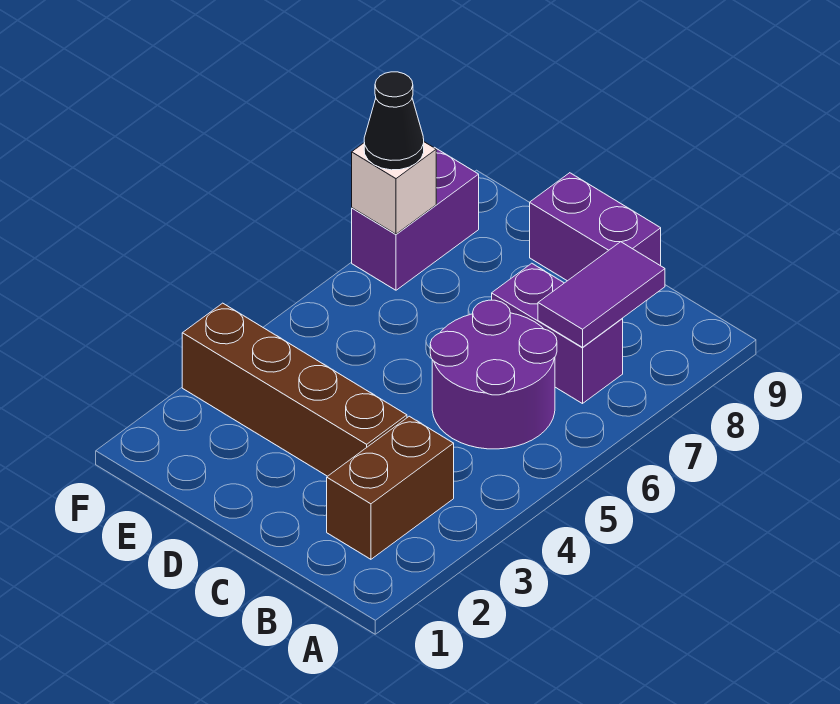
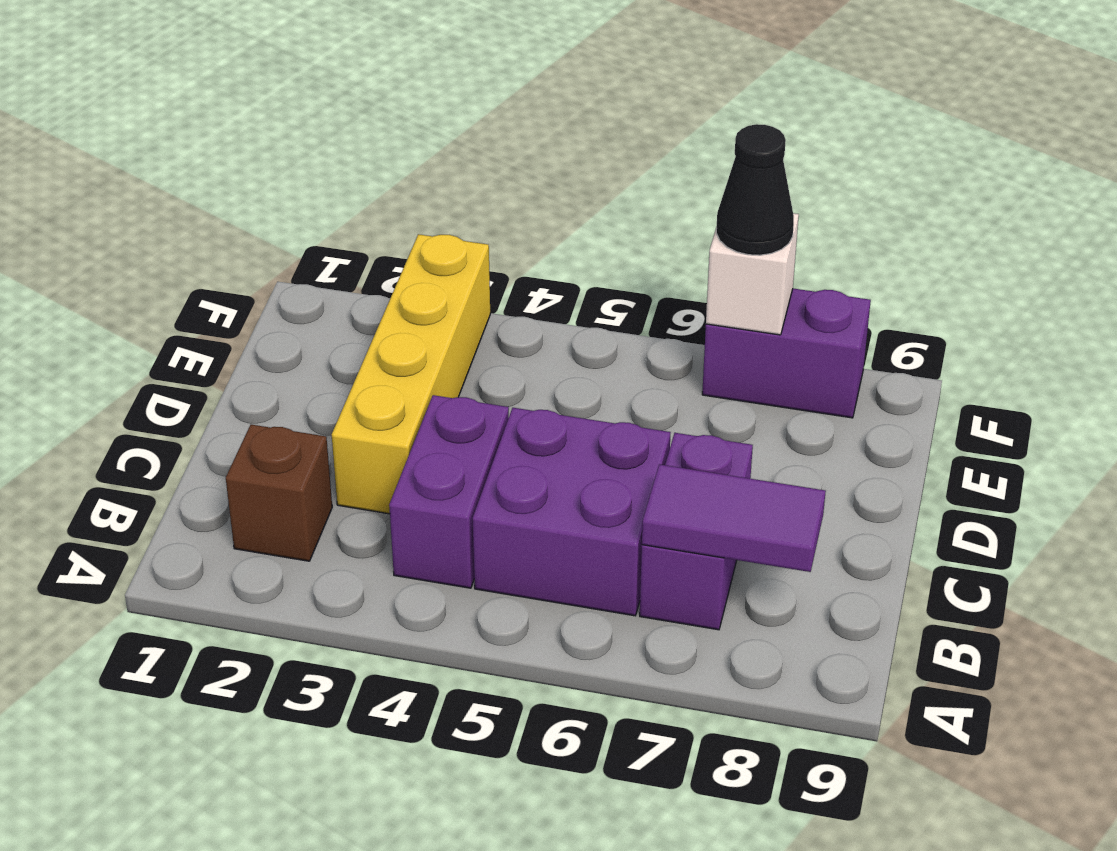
brown 1x2 brick [327,416,454,559] -> brown 1x1 brick [226,425,332,561]
purple 2x2 round brick [430,300,557,449] -> purple 2x2 brick [473,408,671,616]
brown 1x4 brick [182,303,407,476] -> yellow 1x4 brick [332,234,490,514]
purple 1x2 brick [530,173,661,281] -> purple 1x2 brick moved to [389,395,509,588]

